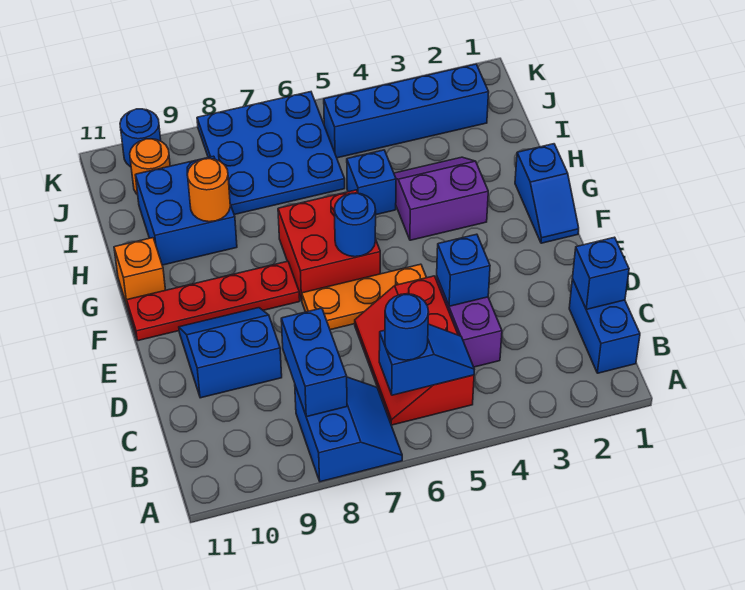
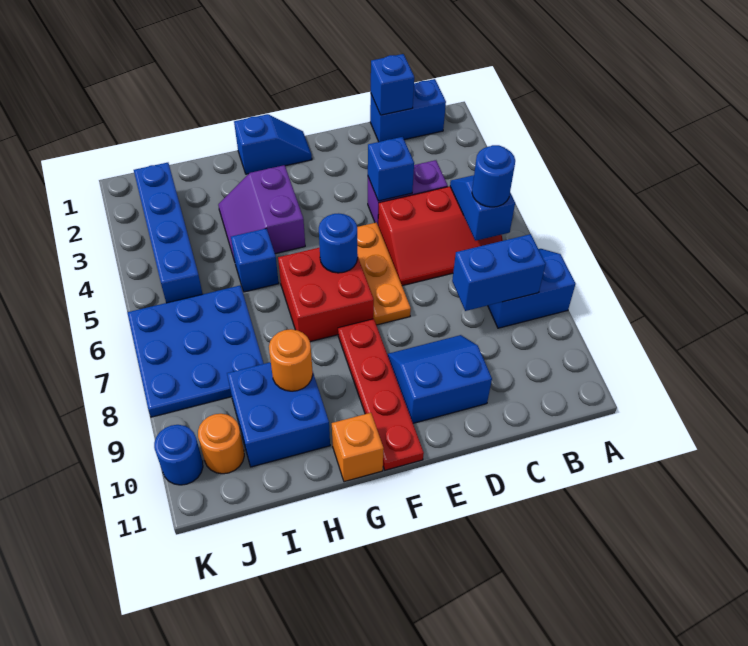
blue 2x2 slope [179,308,282,398] -> blue 2x2 slope turned to [387,335,492,423]

